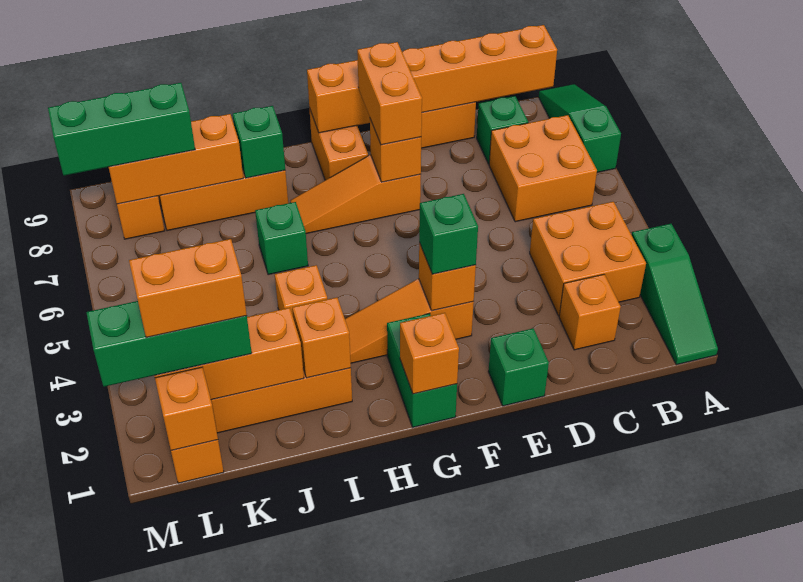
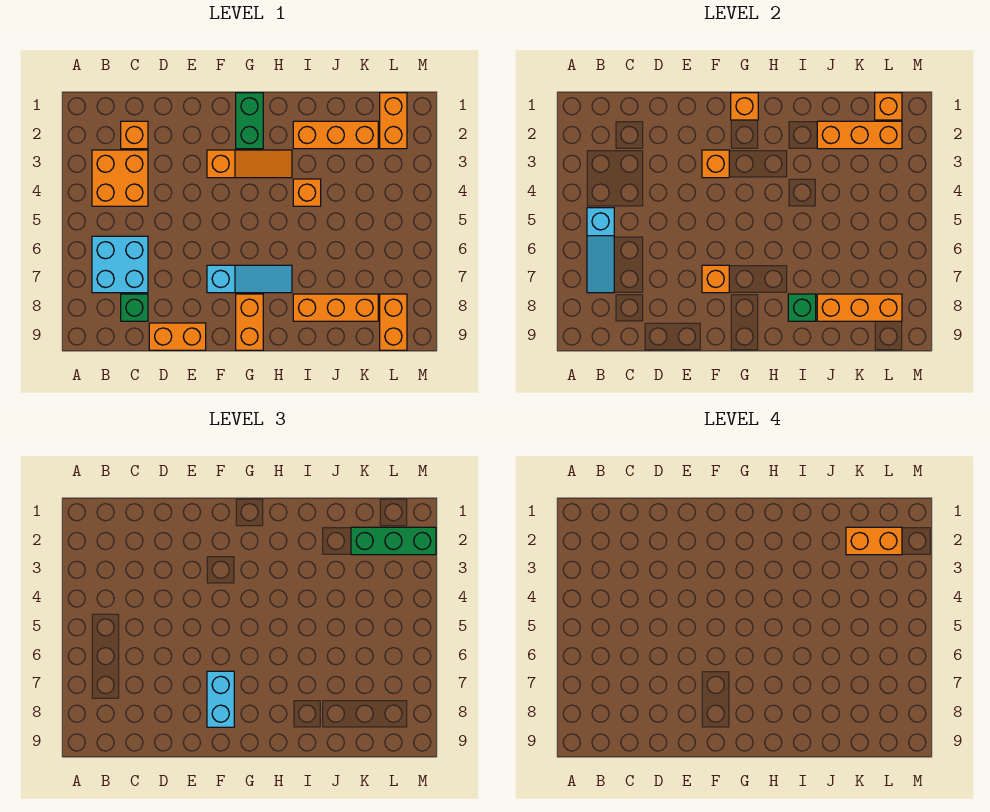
green 1x3 slope [632,224,718,365] -> none
green 1x3 slope [539,84,621,172] -> none
none -> cyan 1x3 slope [587,208,614,293]
orange 2x2 brick [489,115,597,222] -> cyan 2x2 brick [92,236,148,293]
orange 1x6 brick [307,25,557,133] -> none
green 1x1 brick [488,328,549,406] -> none
green 1x1 brick [419,194,478,274] -> none
orange 1x3 slope [290,155,421,234] -> cyan 1x3 slope [207,265,292,293]
orange 1x2 brick [357,42,422,145] -> cyan 1x2 brick [207,671,234,727]
orange 1x1 brick [292,297,351,378] -> none
green 1x1 brick [255,202,308,275] -> none
green 1x3 brick [48,83,195,176] -> none

